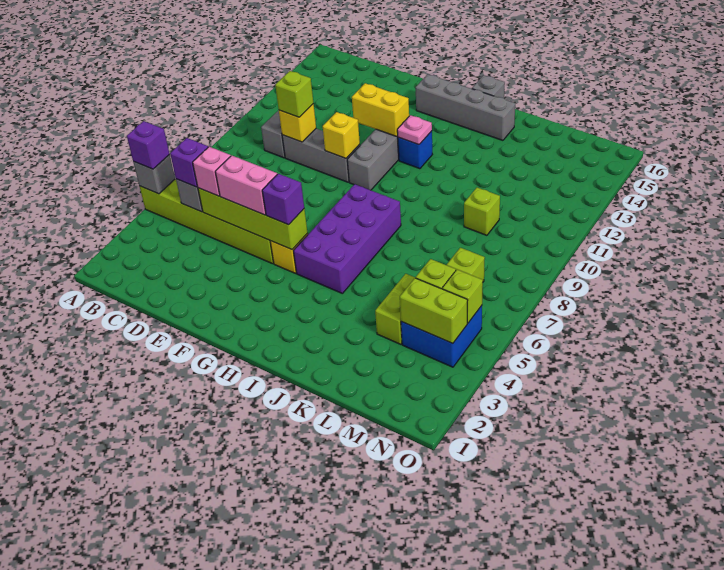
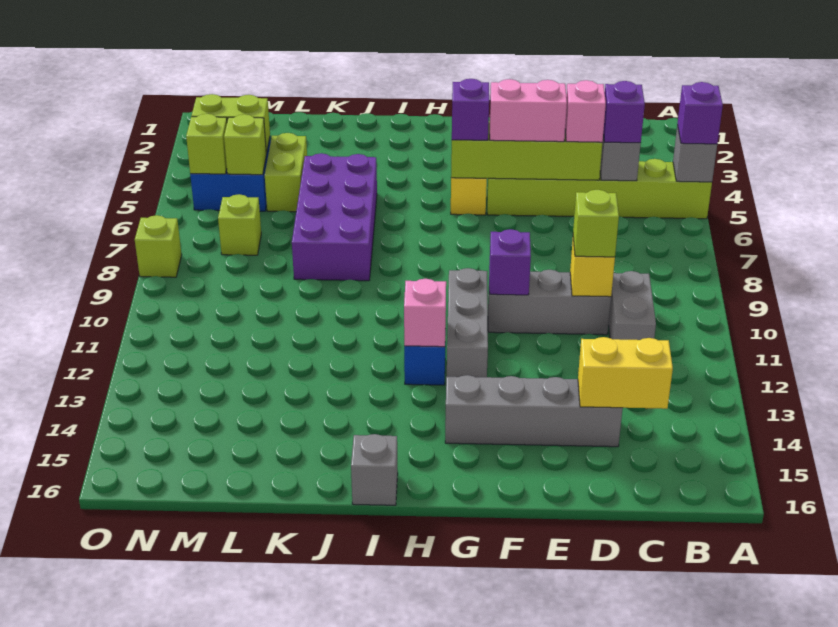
yellow 1x1 brick [323,112,360,158] -> purple 1x1 brick [489,229,531,295]
yellow 1x2 brick [352,83,409,136] -> yellow 1x2 brick moved to [578,337,673,409]
grey 1x4 brick [416,74,515,140] -> grey 1x4 brick moved to [445,375,623,447]
purple 2x4 brick [294,184,401,293] -> purple 2x4 brick moved to [292,153,377,281]
pink 1x1 plate [397,115,432,145] -> pink 1x1 brick [404,279,446,347]
lime 1x1 brick [464,187,500,235] -> lime 1x1 brick moved to [135,215,182,277]

